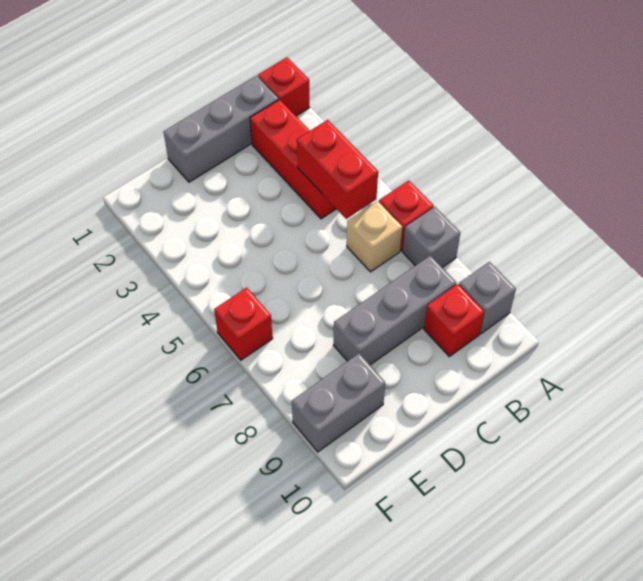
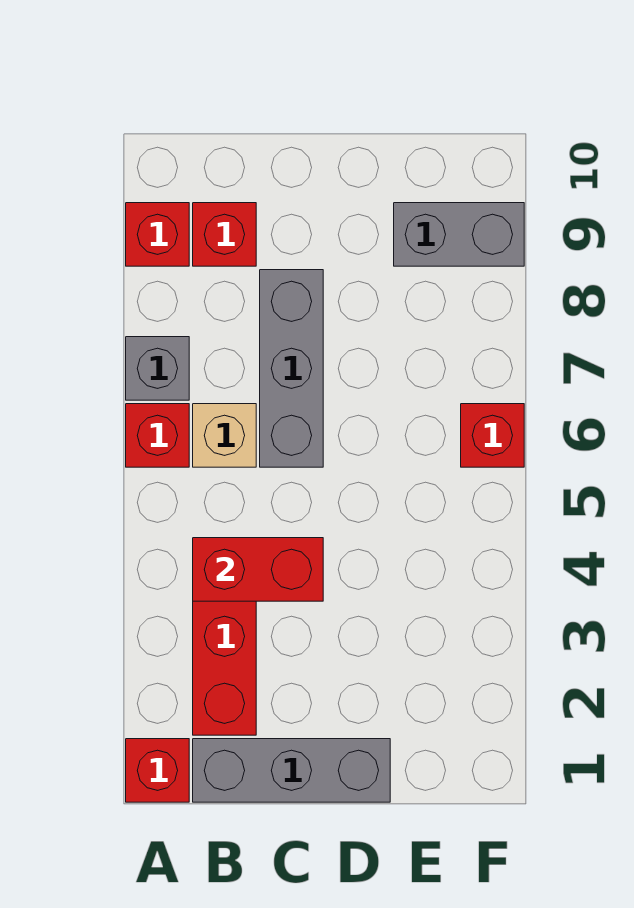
grey 1x1 brick [459,262,516,334] -> red 1x1 brick [126,203,189,266]
red 1x2 brick [297,120,378,219] -> red 1x2 brick turned to [193,538,323,601]
grey 1x3 brick [333,256,456,365] -> grey 1x3 brick turned to [260,270,323,467]

